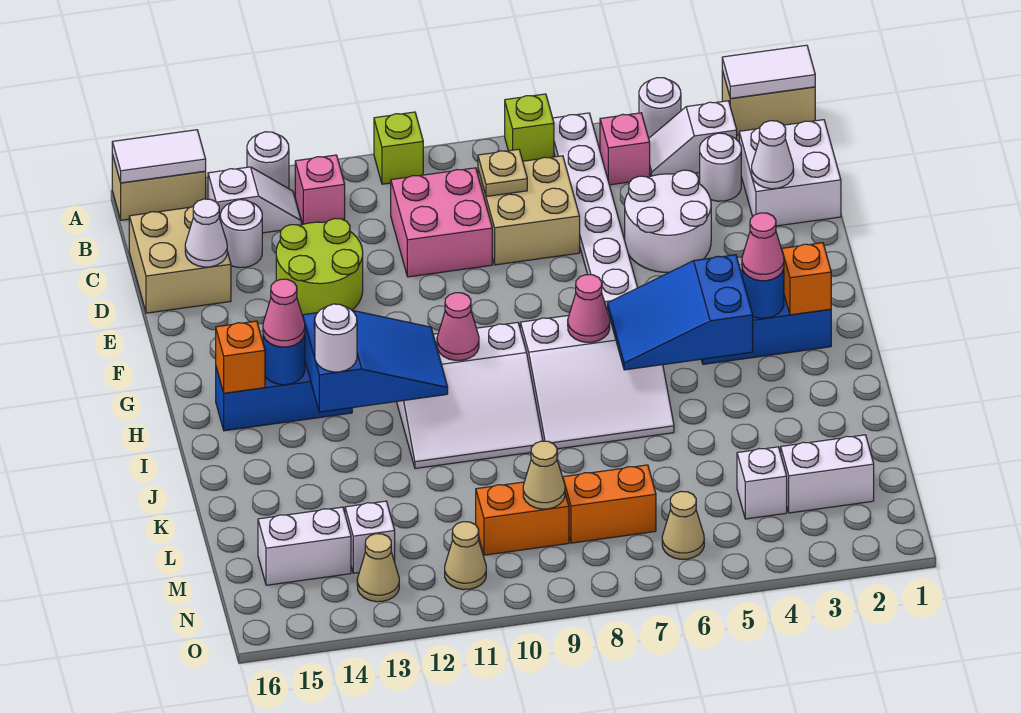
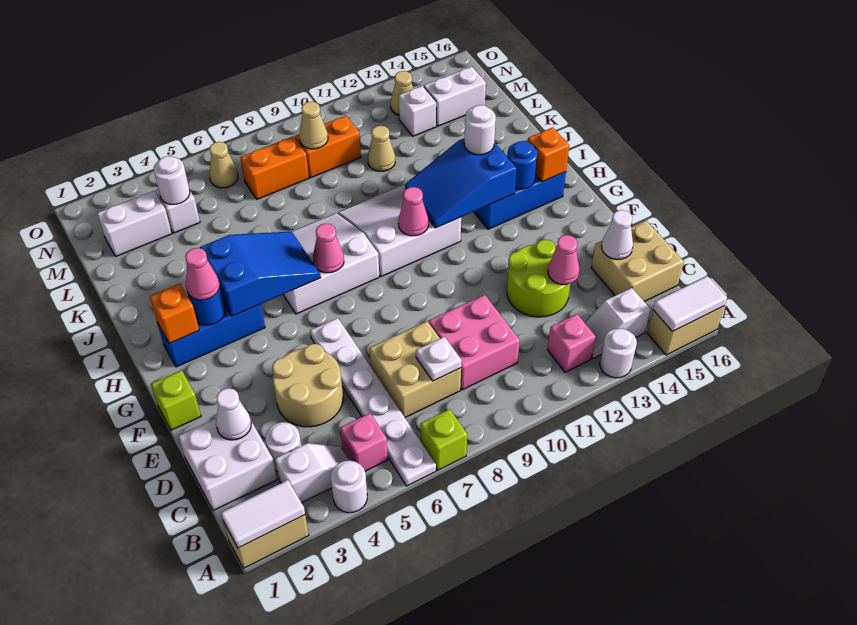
lime 1x1 brick [374,112,423,184] -> lime 1x1 brick moved to [151,370,201,430]
tan 1x1 plate [478,149,527,197] -> white 1x1 plate [416,337,462,381]
white 1x1 round brick [220,200,262,268] -> white 1x1 round brick moved to [154,156,190,204]
white 2x2 round brick [625,170,711,272] -> tan 2x2 round brick [272,344,343,427]
pink 1x1 cone [263,279,305,347] -> pink 1x1 cone moved to [548,235,580,285]
tan 1x1 cone [445,522,486,590] -> tan 1x1 cone moved to [368,126,395,171]

